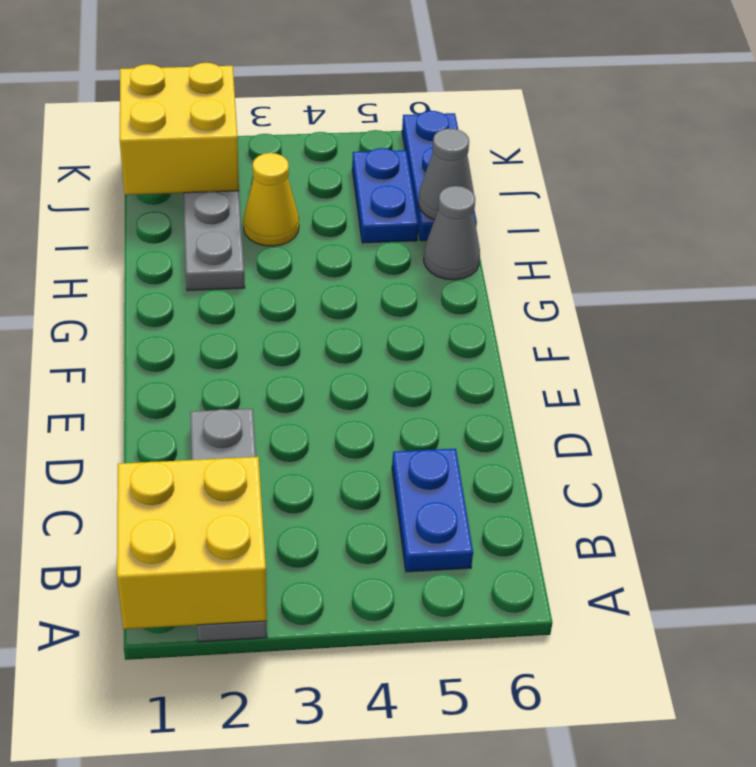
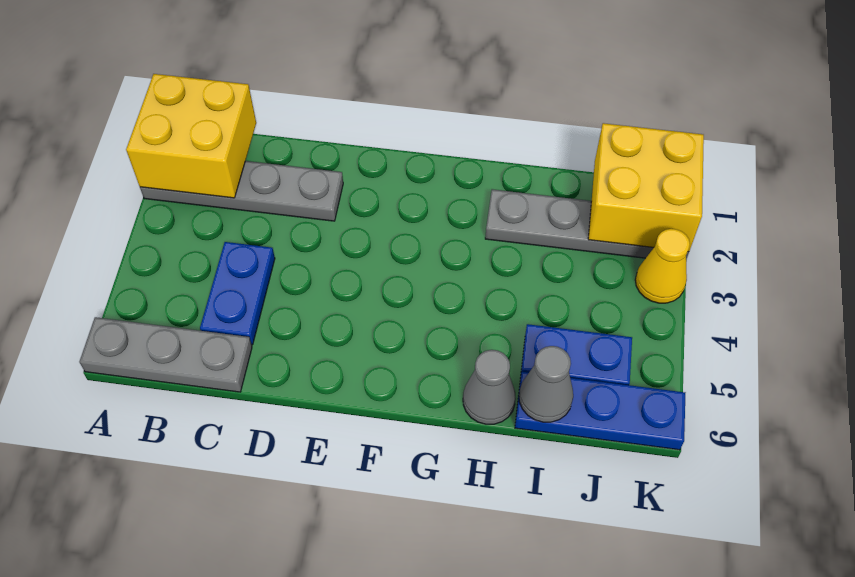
none -> grey 1x3 plate [79,317,252,392]
blue 1x2 plate [392,449,473,572] -> blue 1x2 plate turned to [200,242,275,345]
yellow 1x1 cone [243,153,299,246] -> yellow 1x1 cone moved to [635,229,690,303]

